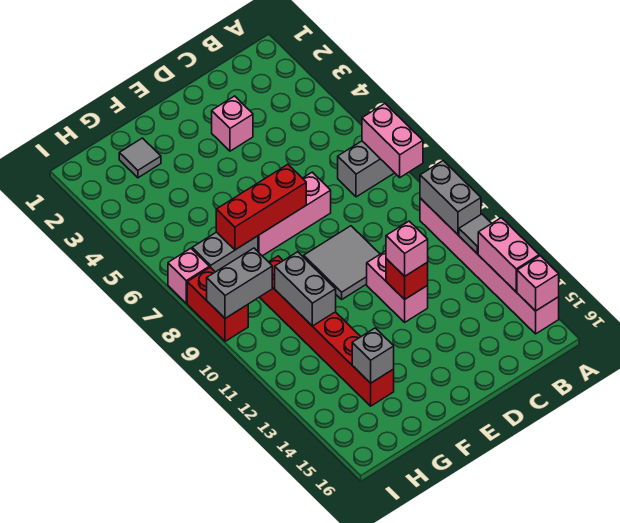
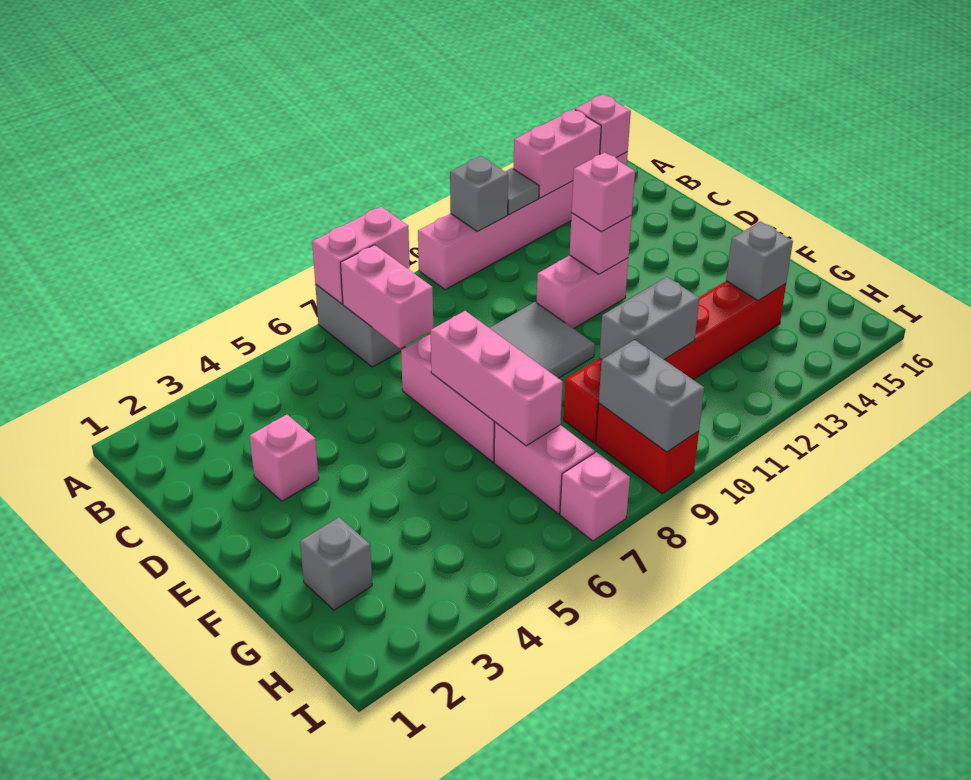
grey 1x2 brick [420,161,481,235] -> grey 1x1 brick [450,156,508,232]
none -> pink 1x2 brick [341,245,433,348]
red 1x1 brick [386,259,428,299] -> pink 1x1 brick [570,213,632,274]
red 1x3 brick [216,164,306,250] -> pink 1x3 brick [431,311,563,446]
grey 1x1 tile [119,138,161,178] -> grey 1x1 brick [300,517,372,610]
grey 1x2 brick [192,232,258,272] -> pink 1x2 brick [494,422,595,514]
red 1x2 brick [187,267,248,341] -> red 1x2 brick turned to [596,403,699,494]

